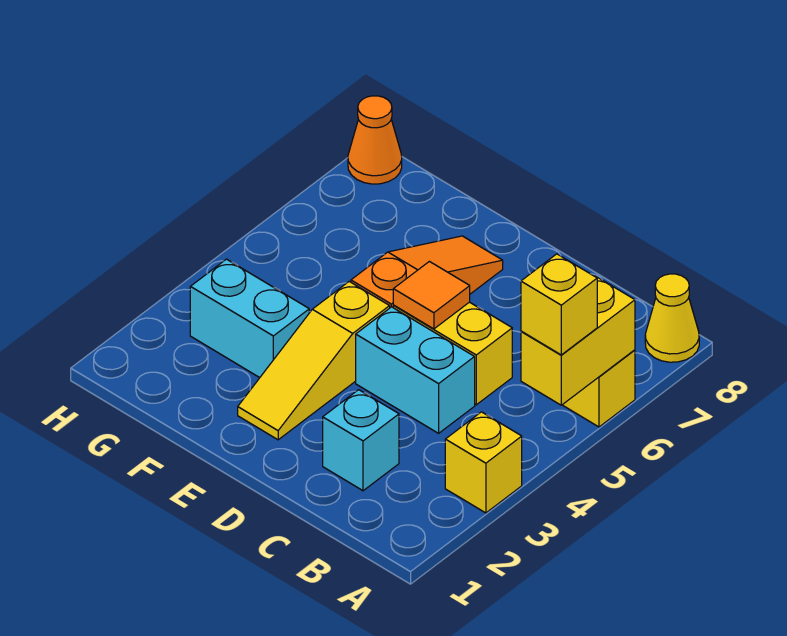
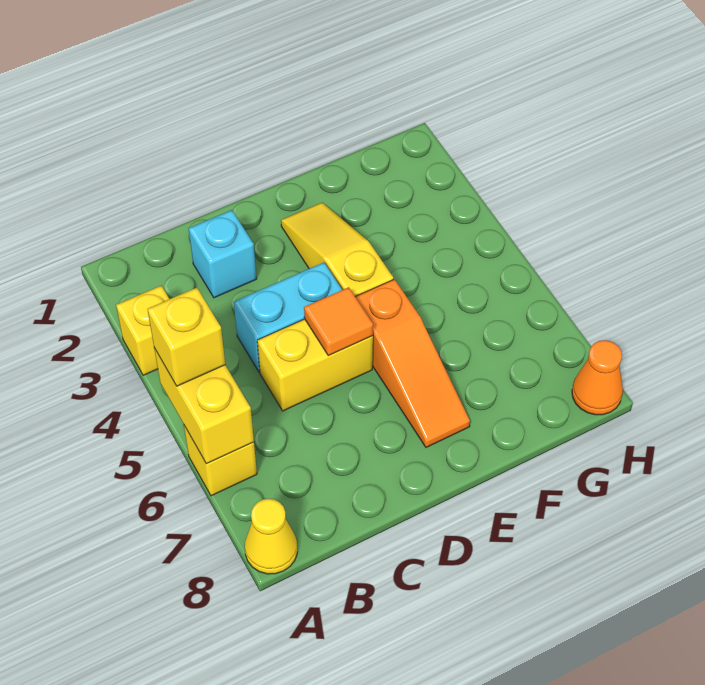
cyan 1x2 brick [190,259,309,378] -> none

